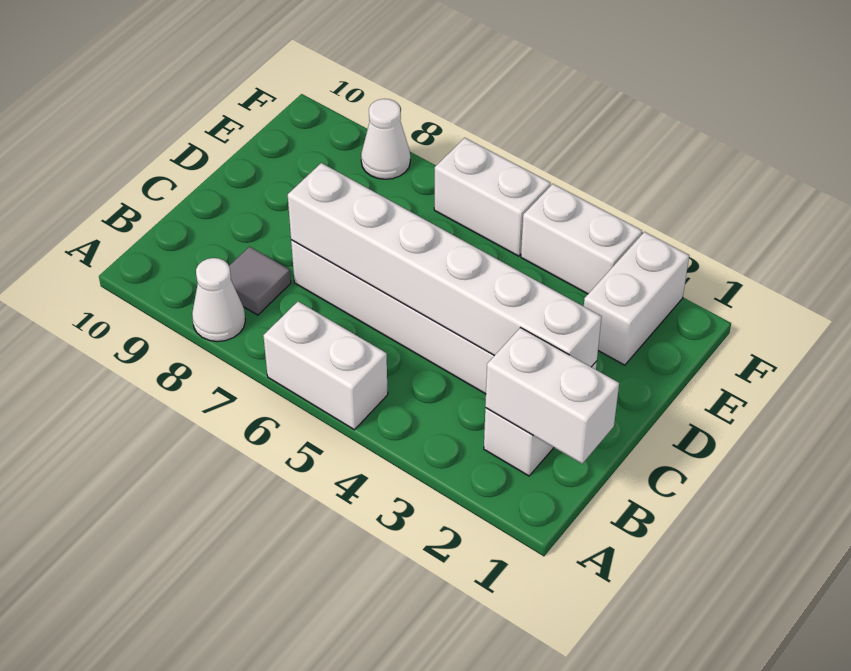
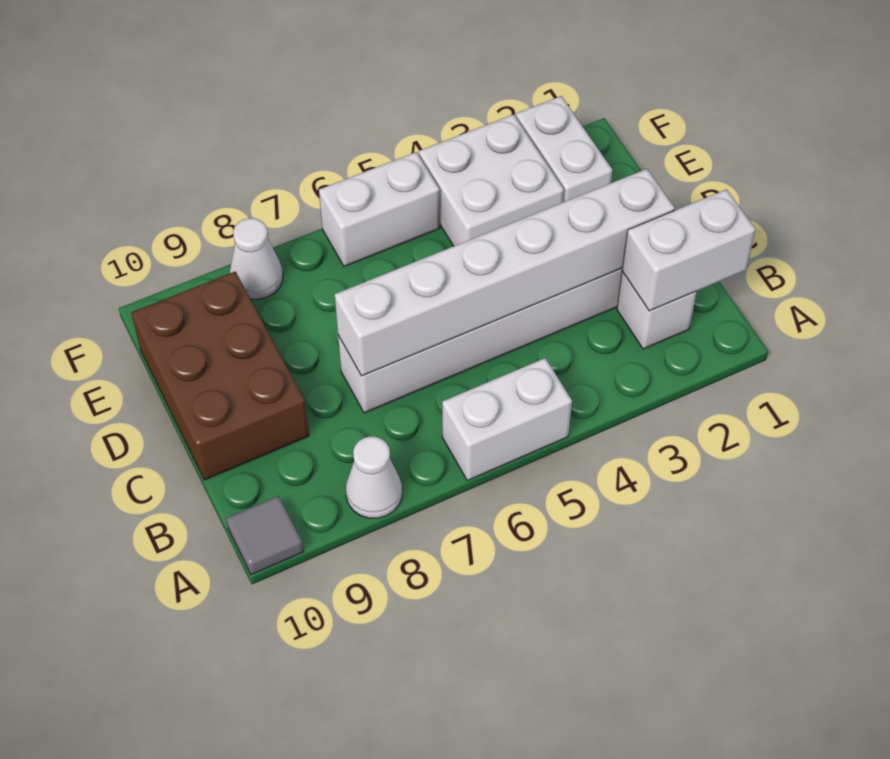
grey 1x1 tile [229,247,291,315] -> grey 1x1 tile moved to [226,496,303,575]
none -> brown 2x3 brick [131,271,309,480]
white 1x2 brick [521,184,642,294] -> white 2x2 brick [419,114,564,246]

